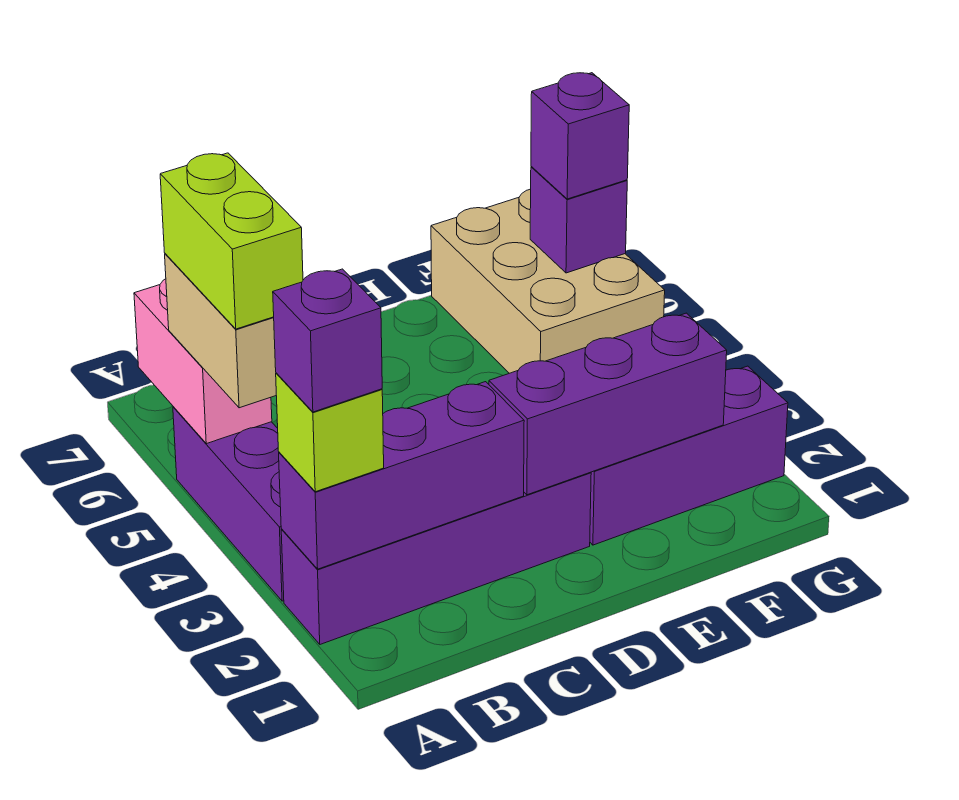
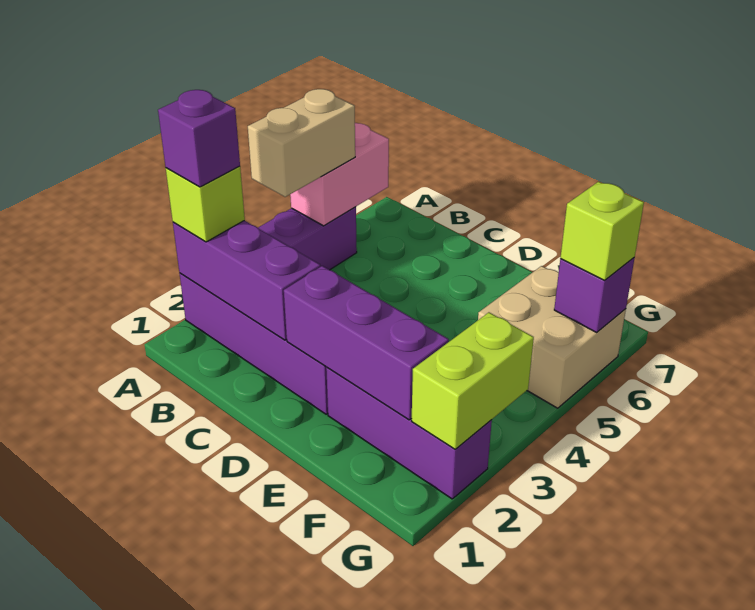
lime 1x2 brick [160,153,303,329] -> lime 1x2 brick moved to [412,312,534,449]
tan 2x3 brick [431,189,665,373] -> tan 2x2 brick [478,266,626,408]
purple 1x1 brick [531,73,629,199] -> lime 1x1 brick [560,182,644,280]

